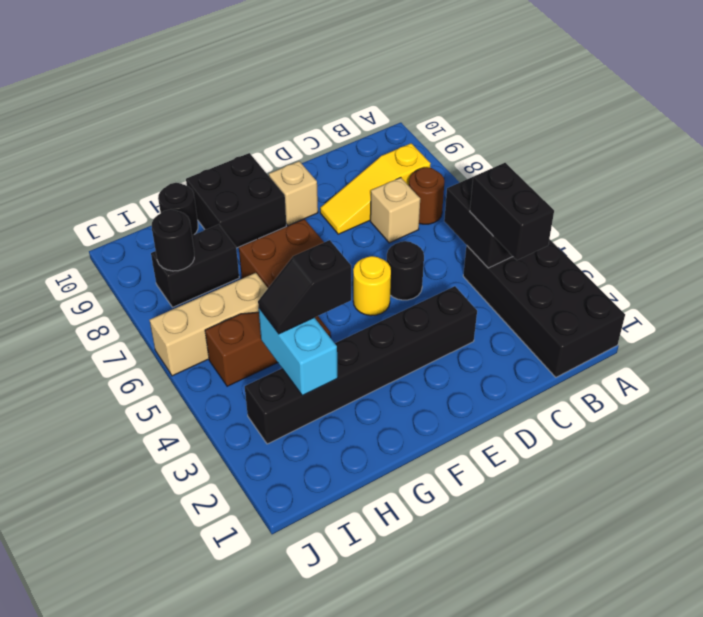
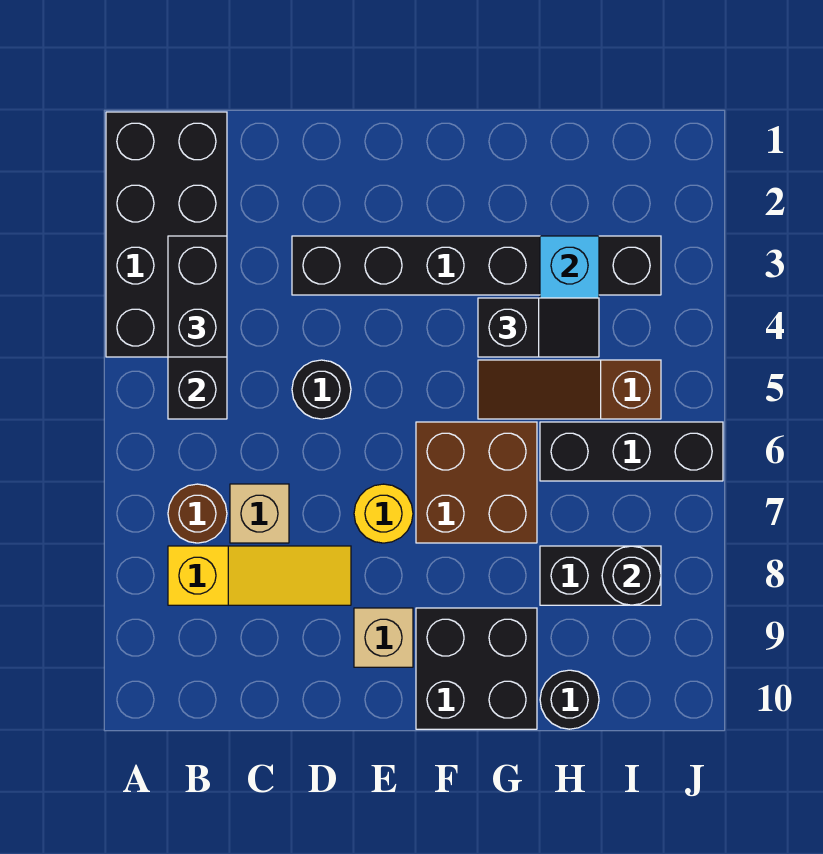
yellow 1x1 round brick [353,256,391,316] -> yellow 1x1 round brick moved to [354,484,413,543]
tan 1x3 brick [150,273,268,376] -> black 1x3 brick [540,422,723,481]

